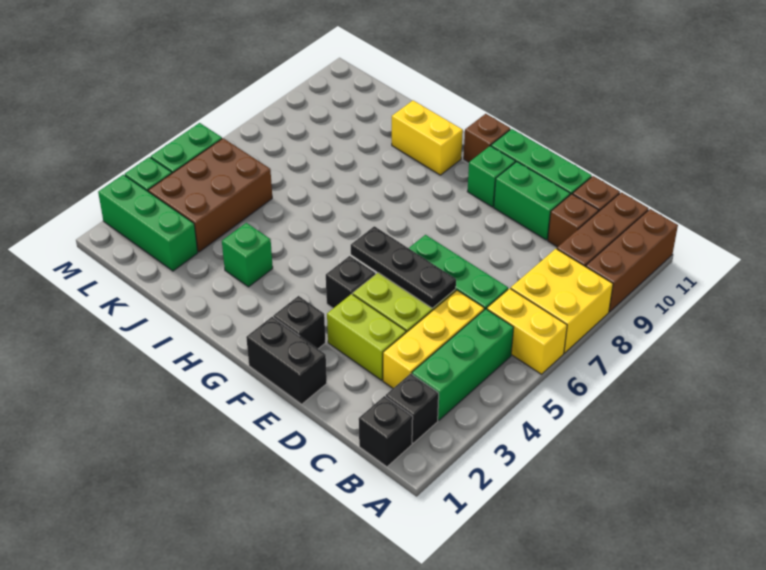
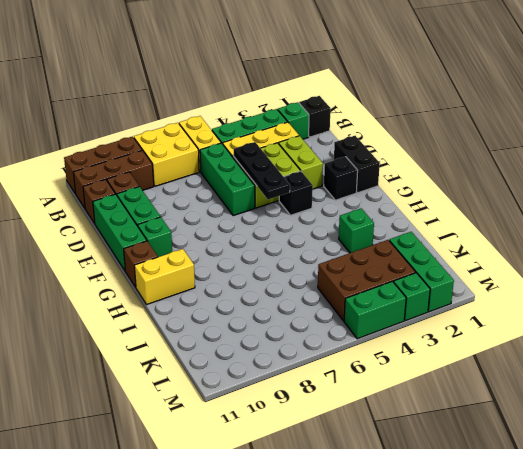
black 1x1 brick [386,373,439,443] -> green 1x1 brick [278,102,309,139]
yellow 1x2 brick [392,101,463,175] -> yellow 1x2 brick turned to [134,249,195,304]

